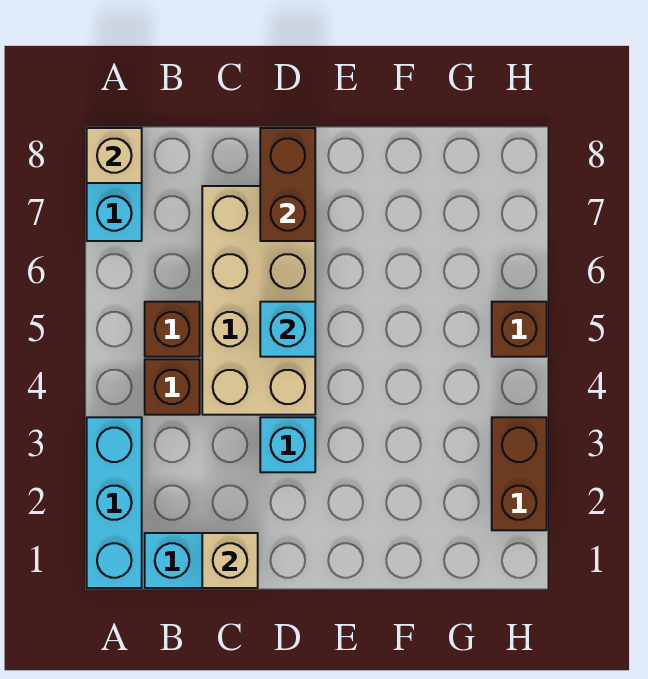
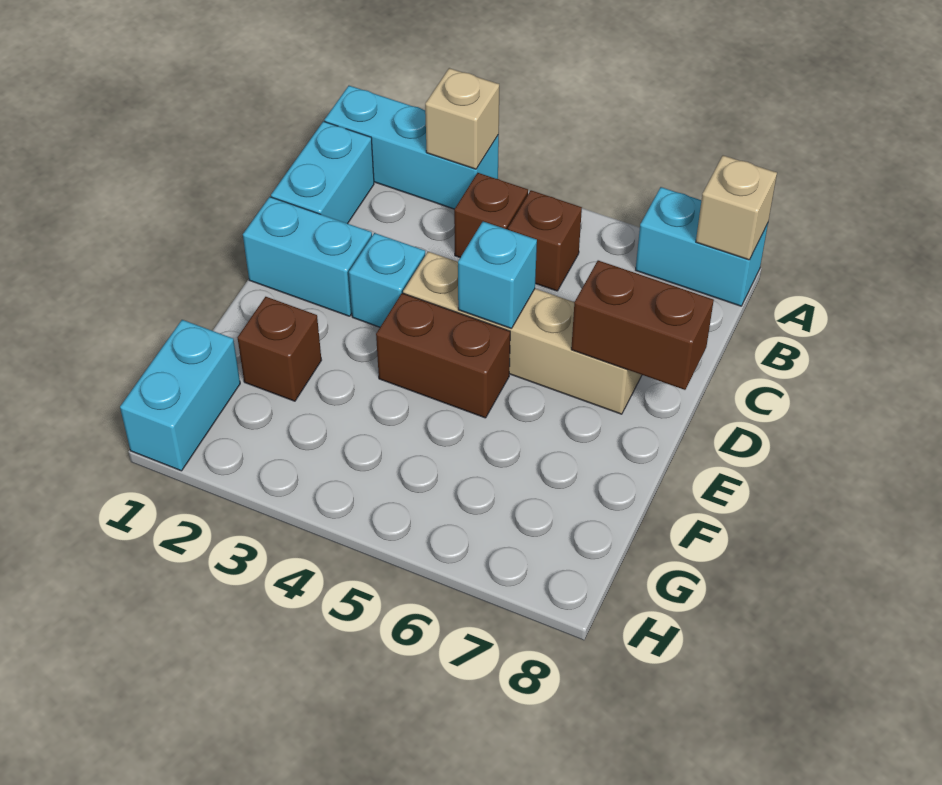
tan 1x1 brick [202,533,258,588] -> tan 1x1 brick moved to [425,68,499,169]
tan 2x4 brick [202,186,315,415] -> tan 1x4 brick [403,252,642,414]
none -> cyan 1x2 brick [243,197,372,316]
none -> cyan 1x2 brick [120,320,240,471]
brown 1x2 brick [492,417,547,530] -> brown 1x2 brick moved to [376,293,510,418]
brown 1x1 brick [492,302,547,357] -> brown 1x1 brick moved to [238,297,321,401]

